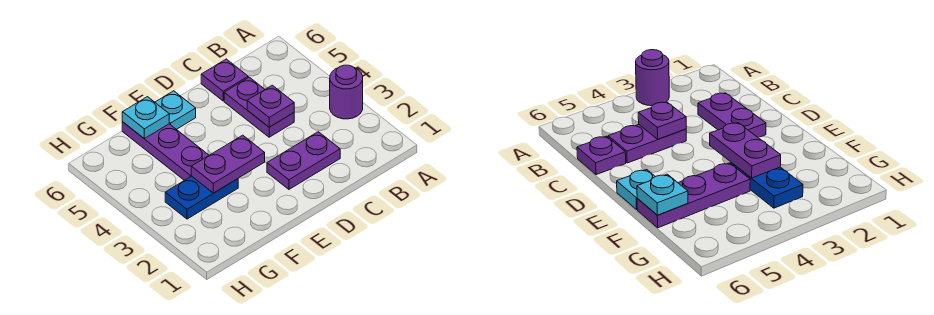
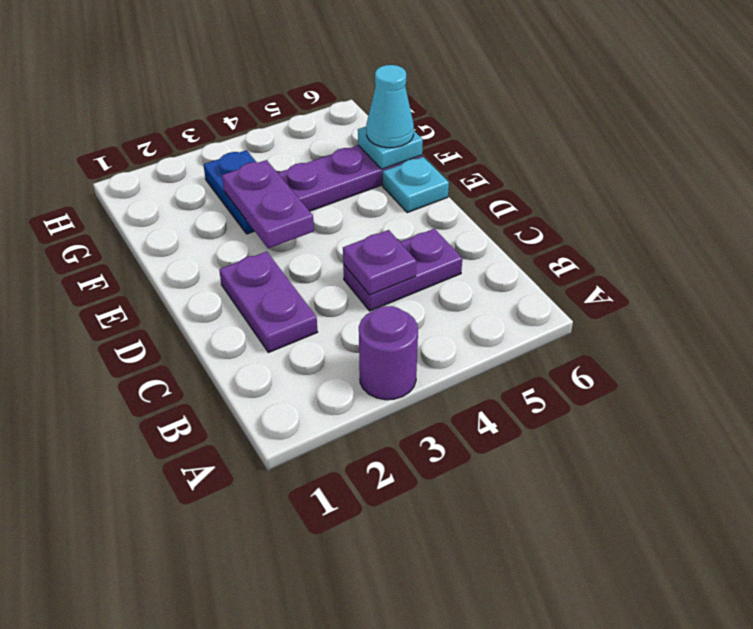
purple 1x1 plate [201,59,248,101] -> none
none -> cyan 1x1 cone [366,65,414,148]

